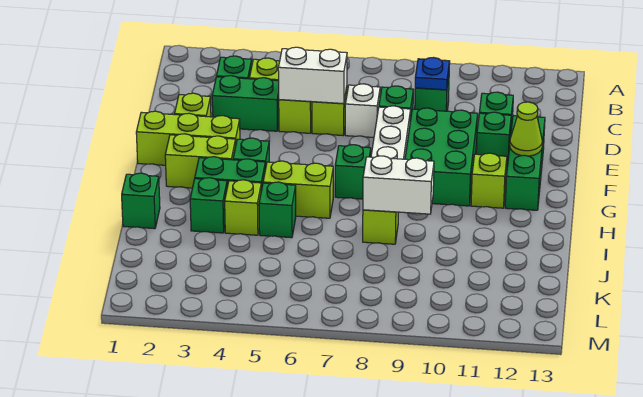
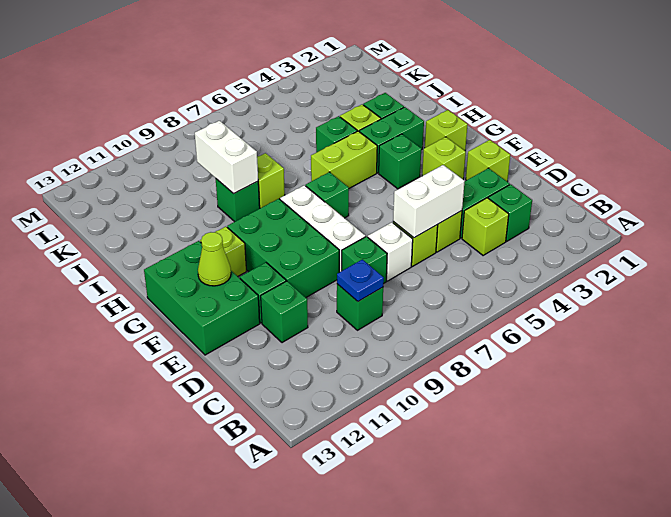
green 1x3 brick [505,116,545,210] -> green 2x3 brick [144,241,260,355]
lime 1x3 brick [136,111,240,165] -> lime 1x1 brick [422,137,466,180]
lime 1x2 brick [165,134,236,188] -> lime 1x1 brick [425,110,468,150]
green 1x1 brick [122,173,160,229] -> green 1x1 brick moved to [216,179,260,222]
white 1x2 brick [363,156,434,214] -> white 1x2 brick turned to [195,121,258,194]

